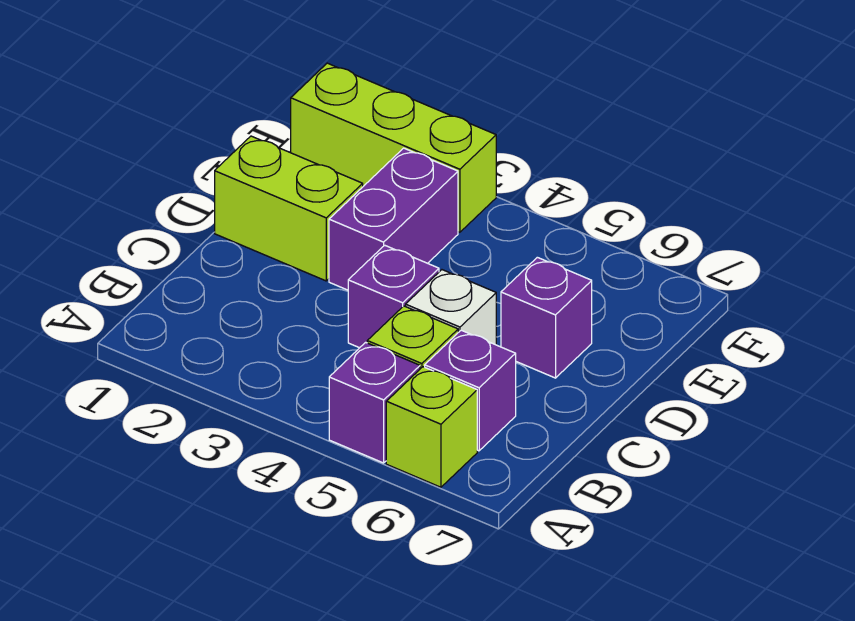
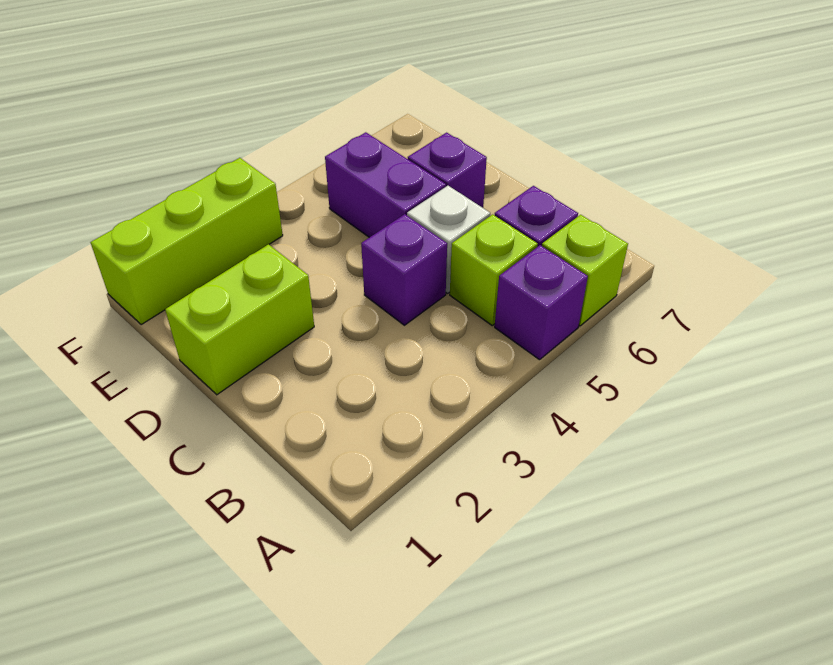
purple 1x2 brick [329,148,458,290] -> purple 1x2 brick moved to [325,132,446,237]

